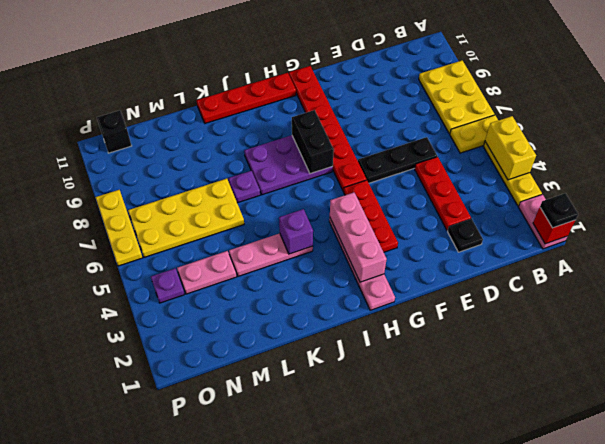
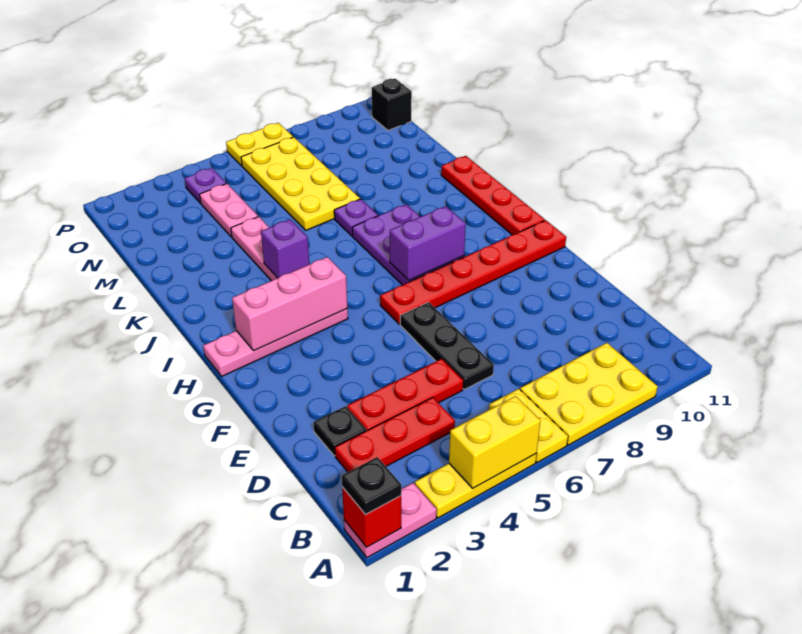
red 1x3 plate [344,180,398,252] -> red 1x3 plate moved to [335,397,455,472]
black 1x2 brick [292,110,334,174] -> purple 1x2 brick [390,206,466,280]
yellow 1x3 plate [96,190,143,266] -> yellow 1x2 plate [226,123,293,166]

